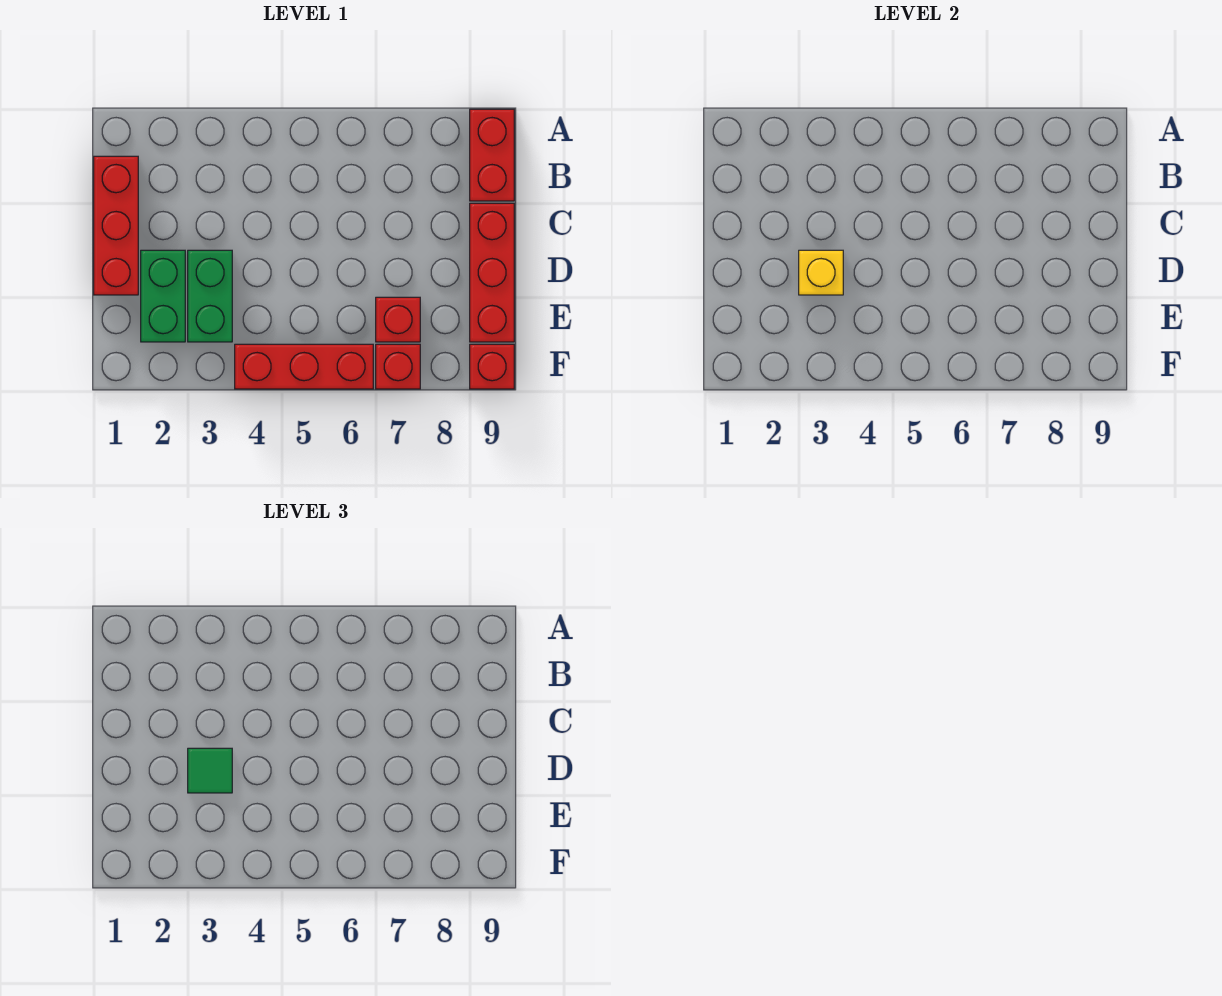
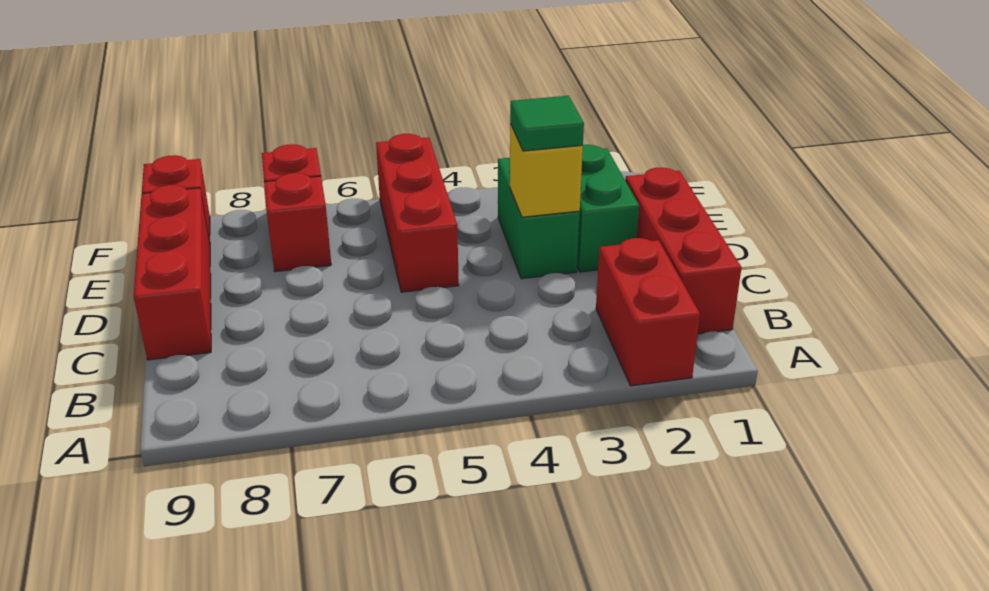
red 1x2 brick [470,109,514,201] -> red 1x2 brick moved to [596,238,700,386]
red 1x3 brick [235,344,373,389] -> red 1x3 brick turned to [376,134,459,292]

